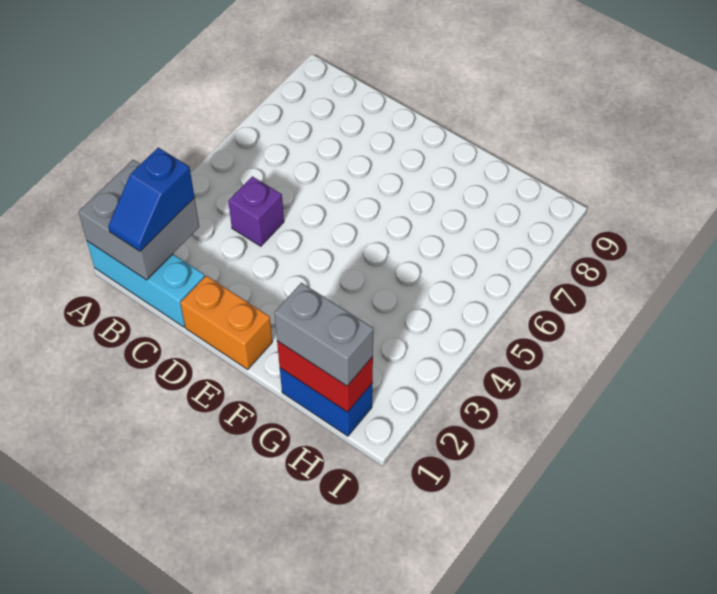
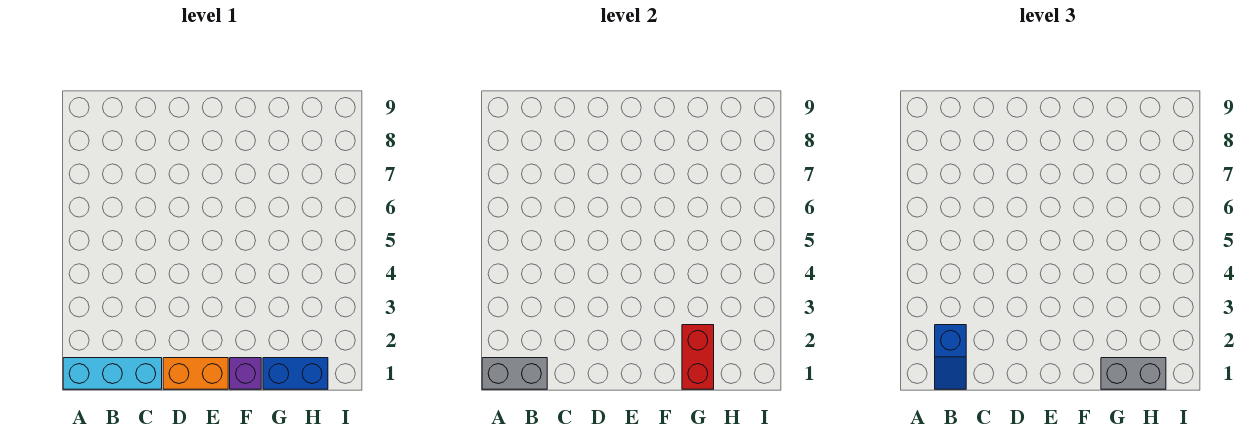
grey 2x2 brick [78,160,199,280] -> grey 1x2 brick [482,358,547,389]
purple 1x1 brick [228,176,284,246] -> purple 1x1 brick moved to [230,358,261,389]
red 1x2 brick [277,341,373,412] -> red 1x2 brick turned to [682,325,714,389]

